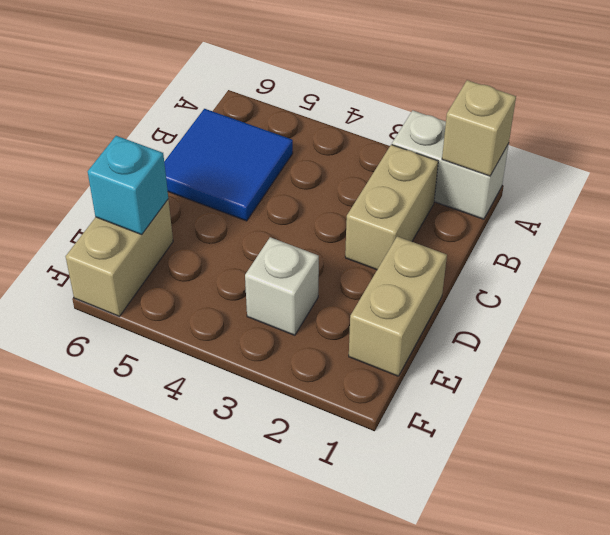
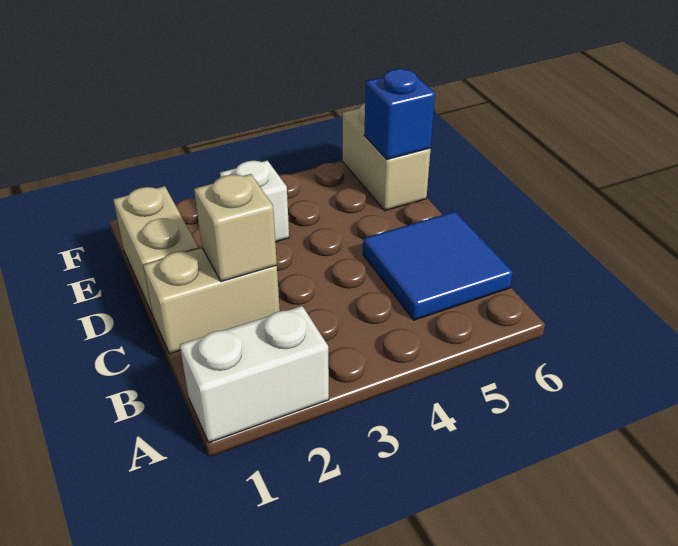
tan 1x1 brick [442,80,516,176] -> tan 1x1 brick moved to [194,174,277,282]
tan 1x2 brick [345,145,438,270] -> tan 1x2 brick turned to [143,248,280,354]
cyan 1x1 brick [88,136,168,235] -> blue 1x1 brick [364,69,435,159]

